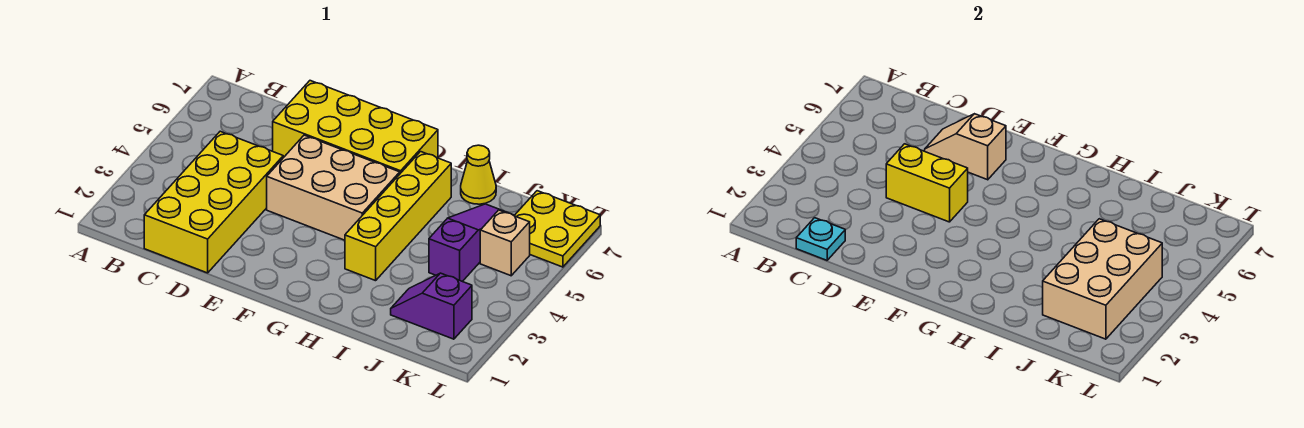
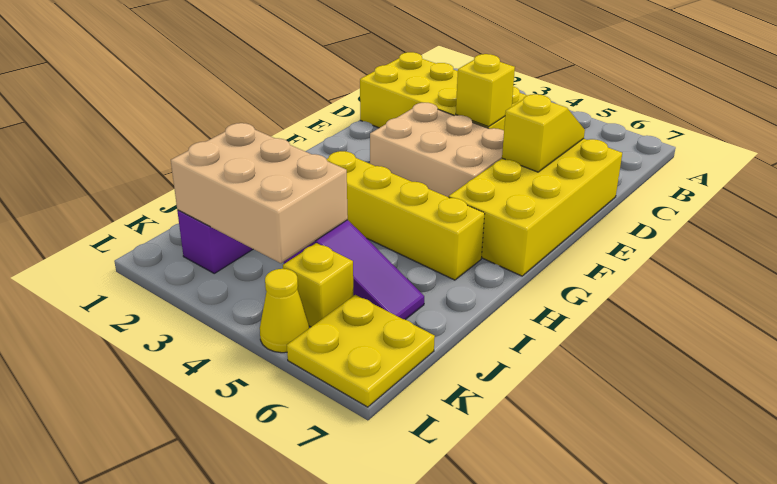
cyan 1x1 plate [796,218,845,260] -> none
yellow 1x2 brick [886,144,968,222] -> yellow 1x1 brick [456,54,515,127]
tan 1x2 slope [925,114,1006,180] -> yellow 1x2 slope [502,94,585,172]
tan 2x3 brick [267,135,400,240] -> tan 2x3 brick turned to [370,103,504,197]
yellow 1x1 cone [461,145,496,204] -> yellow 1x1 cone moved to [260,269,309,353]
tan 1x1 brick [480,210,530,276] -> yellow 1x1 brick [283,243,354,327]

